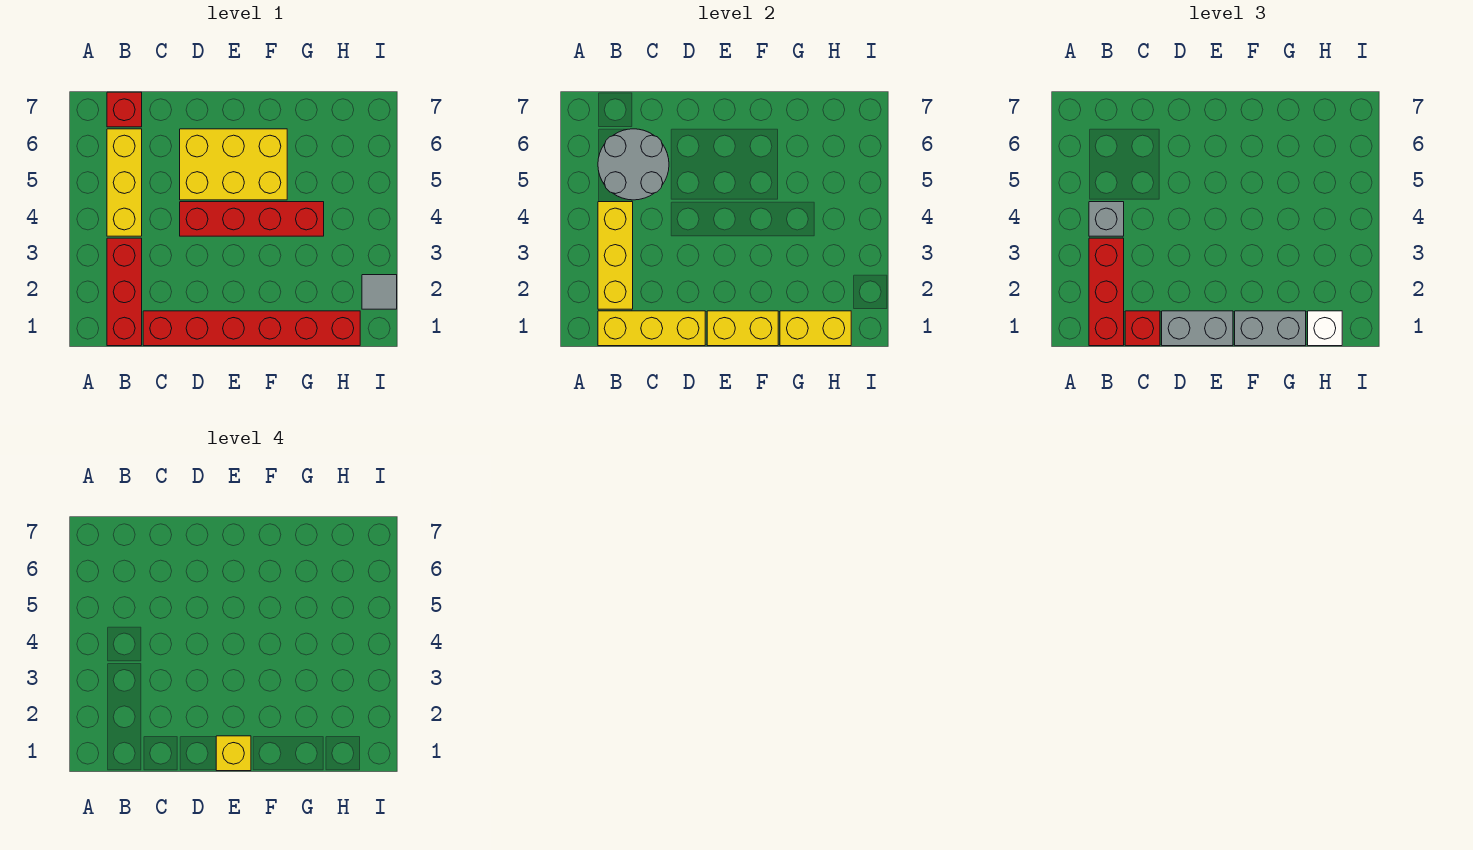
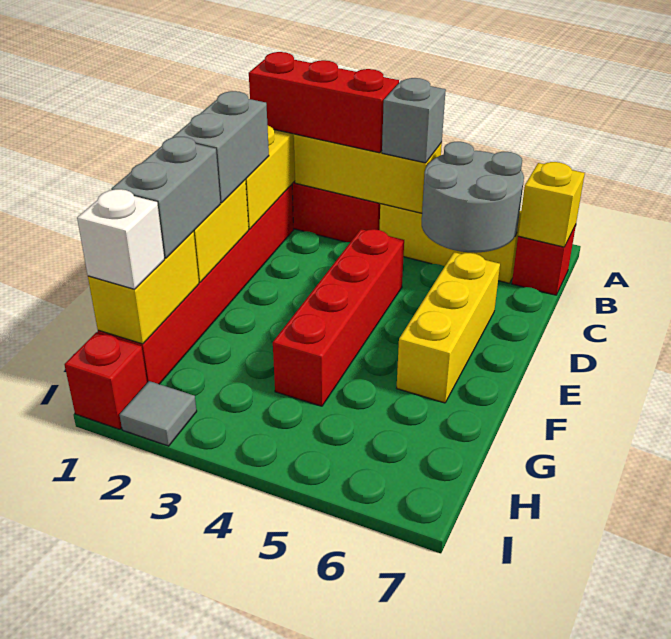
red 1x1 brick [1125,311,1160,346] -> red 1x1 brick moved to [64,332,147,429]
yellow 2x3 brick [180,129,287,200] -> yellow 1x3 brick [397,252,500,403]
yellow 1x1 brick [216,736,251,771] -> yellow 1x1 brick moved to [518,162,585,247]

